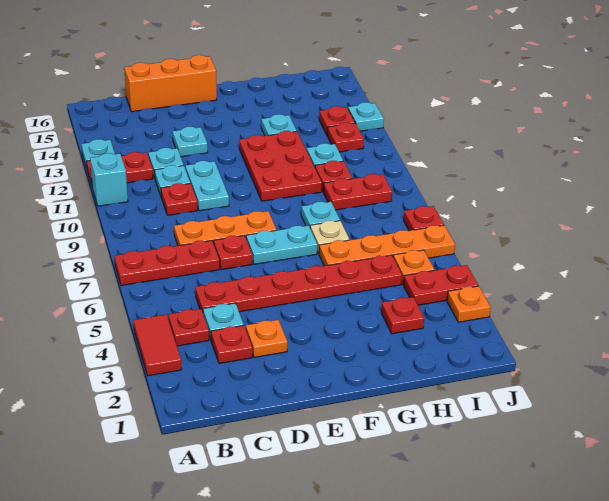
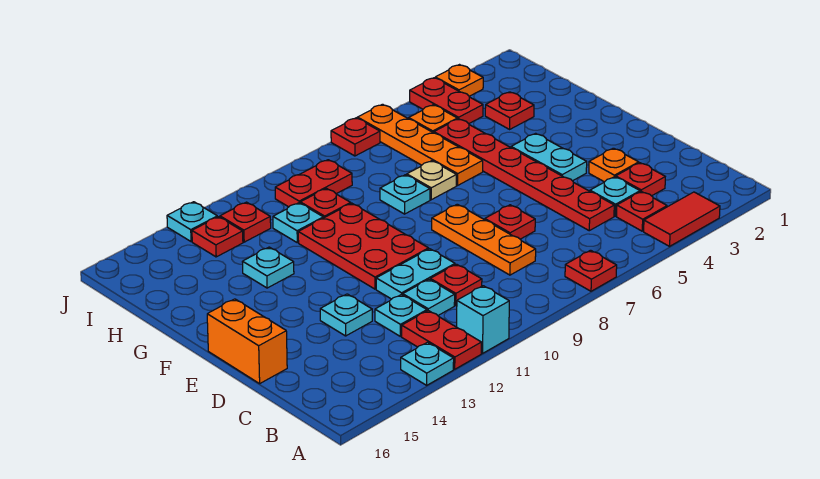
red 1x3 plate [114,240,220,285] -> red 1x1 plate [565,250,617,291]
orange 1x3 brick [124,55,217,112] -> orange 1x2 brick [207,299,287,384]
cyan 1x2 plate [246,226,317,264] -> cyan 1x2 plate moved to [511,133,587,181]
red 2x3 plate [239,131,322,201] -> red 2x3 plate turned to [298,203,429,289]
red 1x2 plate [323,174,392,210] -> red 1x2 plate turned to [275,160,352,207]

